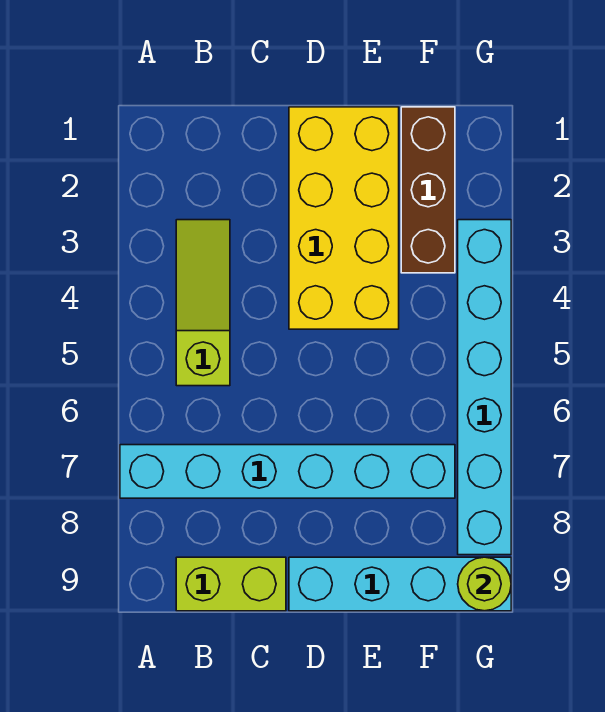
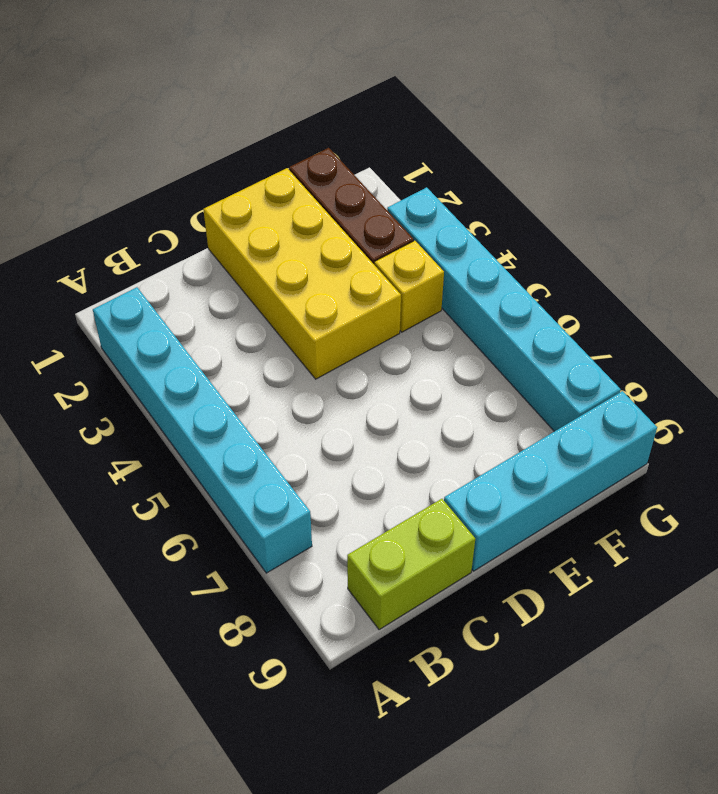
cyan 1x6 brick [120,445,455,498] -> cyan 1x6 brick turned to [93,287,312,573]
lime 1x3 slope [176,220,230,386] -> none
none -> yellow 1x1 brick [374,241,444,332]
lime 1x1 round brick [458,557,511,611] -> none

